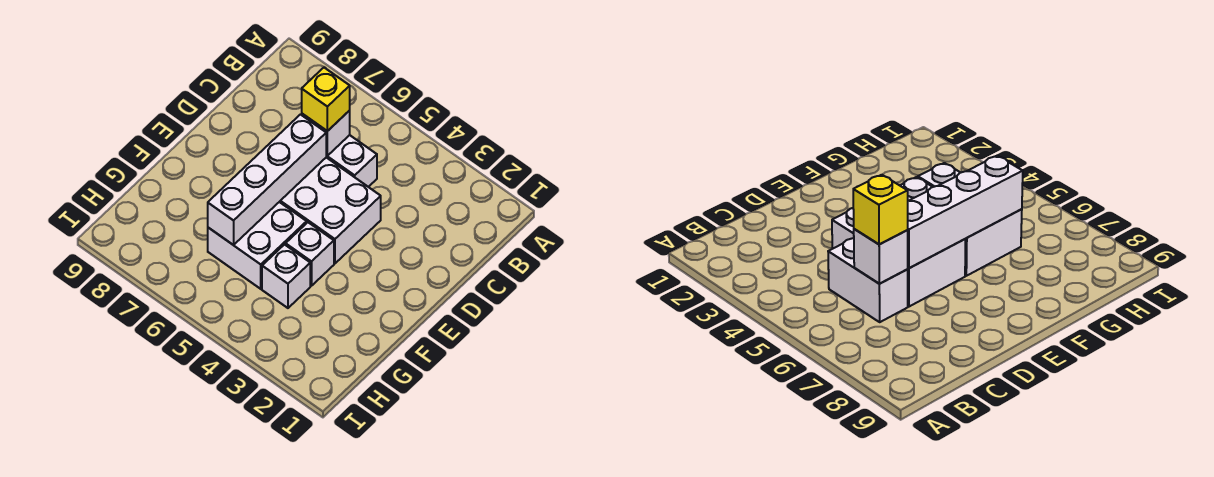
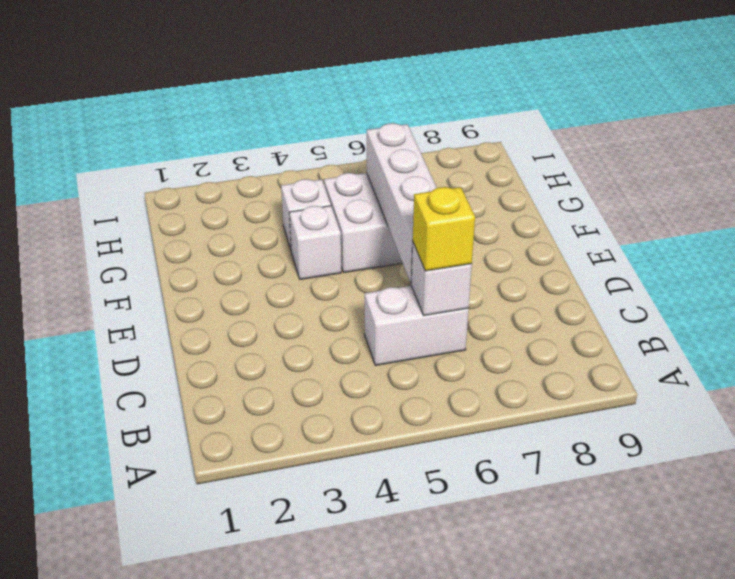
white 2x3 brick [280,157,381,263] -> none

